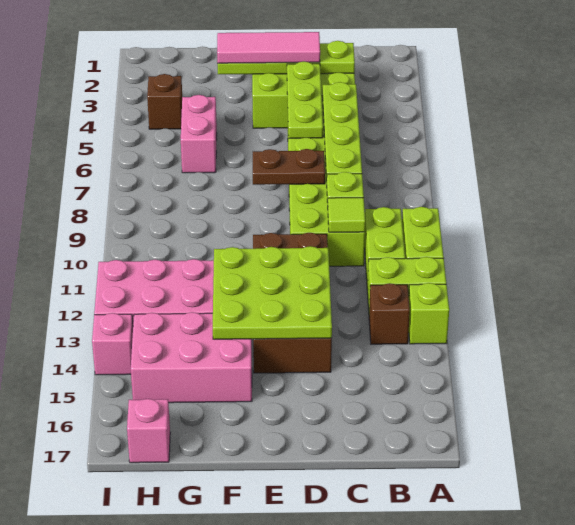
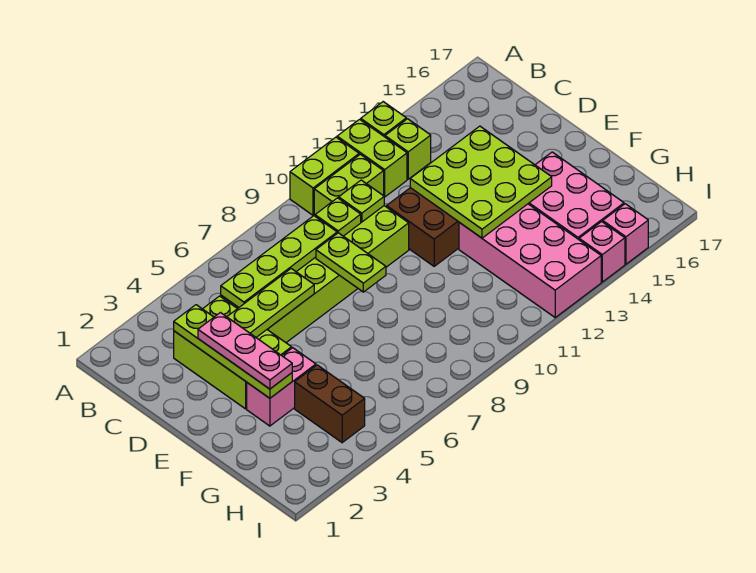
brown 1x1 brick [369,283,410,344] -> lime 1x1 brick [385,119,431,179]
lime 1x1 tile [328,198,365,232] -> lime 1x1 plate [339,180,384,222]
pink 1x3 tile [217,32,320,63] -> pink 1x3 plate [198,313,292,389]
brown 1x2 plate [253,149,325,185] -> lime 1x2 plate [316,233,386,292]
pink 1x2 brick [181,95,217,173] -> pink 1x2 brick moved to [247,348,316,426]
brown 1x1 brick [147,74,182,129] -> brown 1x2 brick [295,365,365,443]
pink 1x1 brick [127,399,170,463] -> pink 1x1 brick moved to [603,204,648,264]

